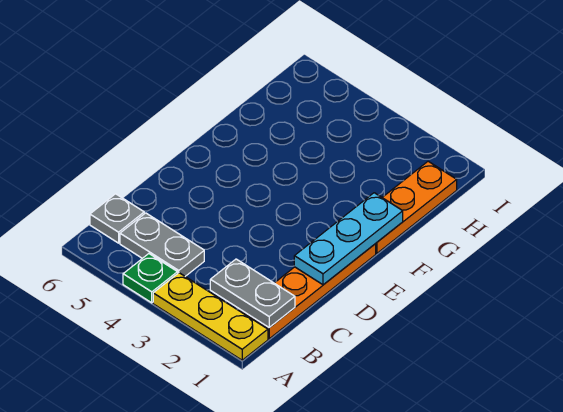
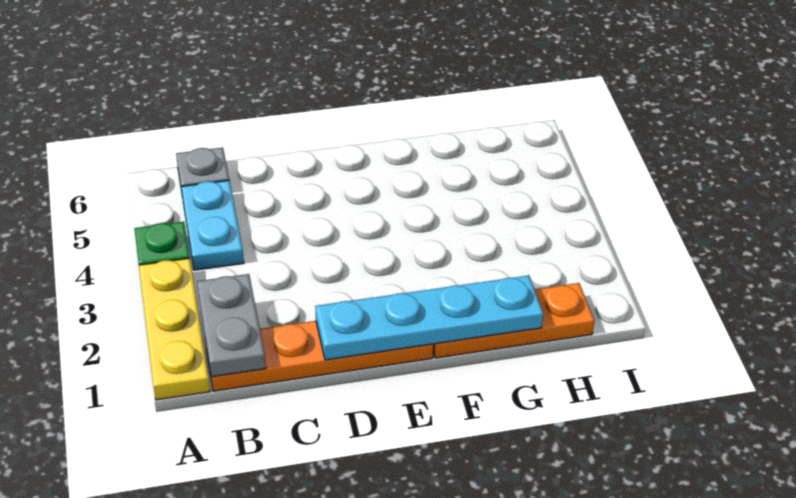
grey 1x2 plate [120,213,204,276] -> cyan 1x2 plate [181,180,244,270]
cyan 1x3 plate [294,193,403,285] -> cyan 1x4 plate [315,276,543,360]

